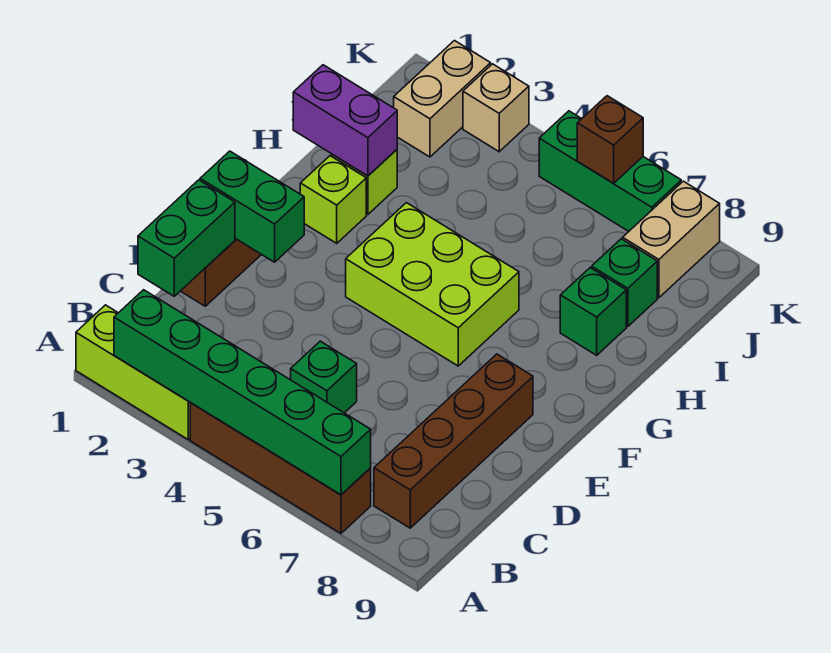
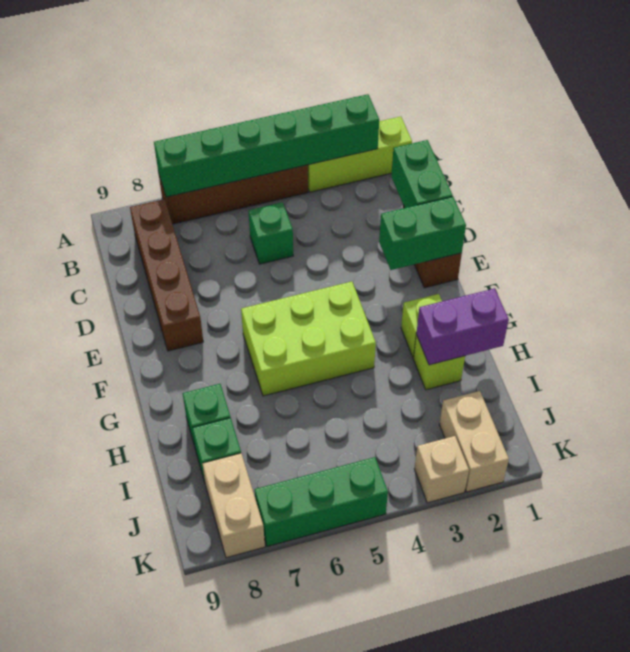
brown 1x1 brick [577,96,643,183] -> none

